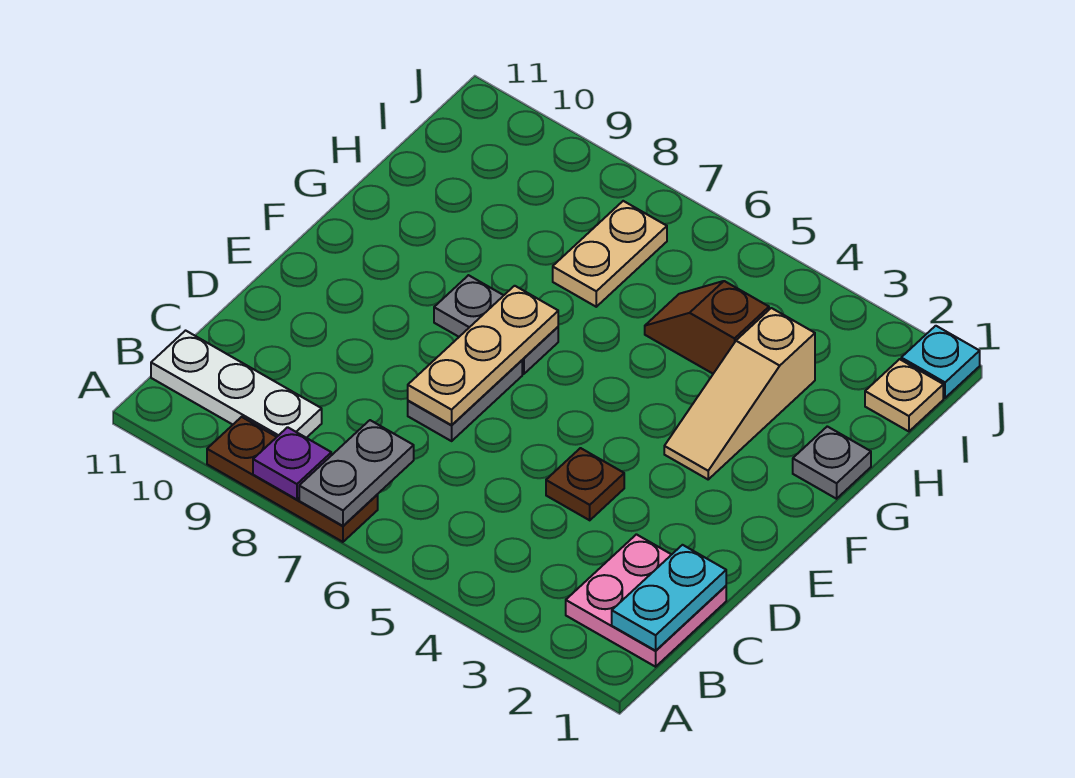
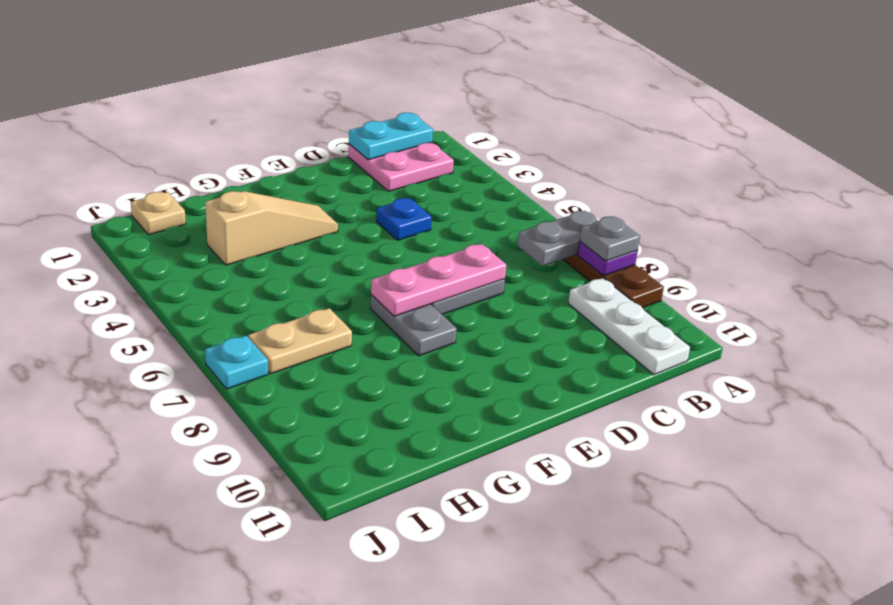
brown 1x1 plate [546,448,624,520] -> blue 1x1 plate [376,198,432,240]
tan 1x3 plate [408,286,558,425] -> pink 1x3 plate [371,244,506,316]
grey 1x1 plate [793,426,871,499] -> grey 1x1 plate moved to [580,216,640,261]
brown 1x2 slope [645,281,769,374] -> none
cyan 1x1 plate [901,326,980,398] -> cyan 1x1 plate moved to [205,336,268,389]

